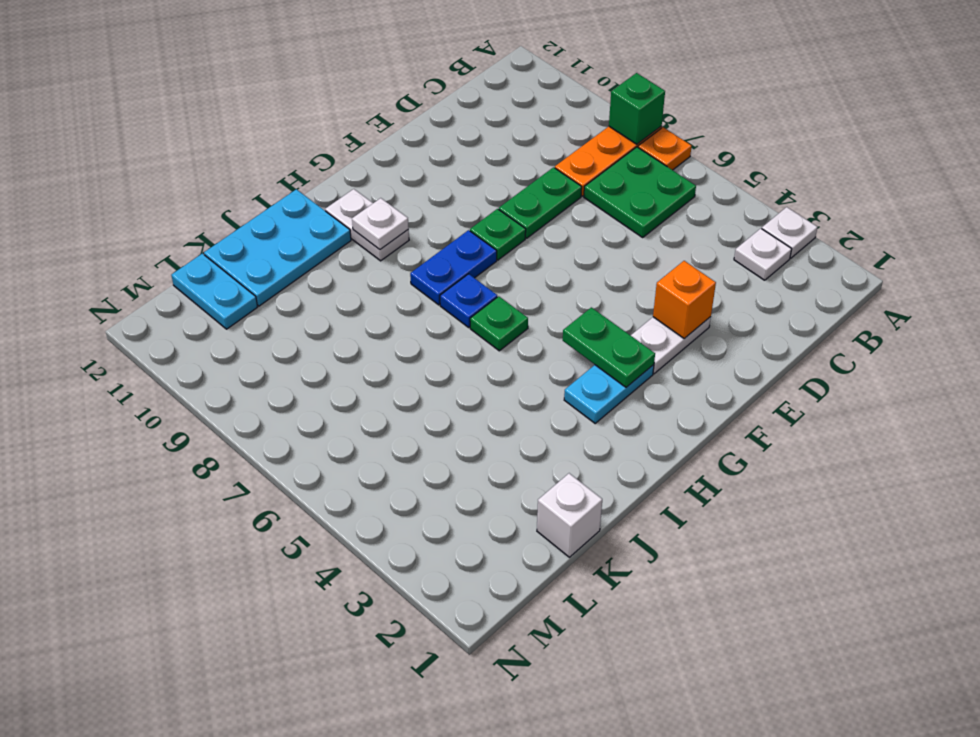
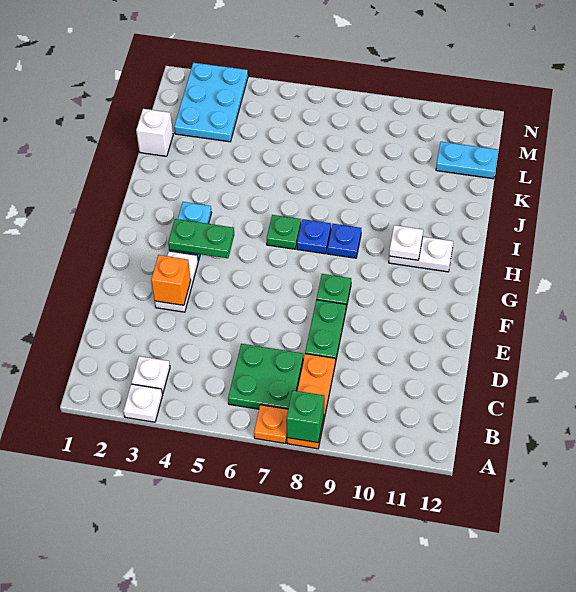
blue 1x2 plate [410,230,497,305] -> blue 1x1 plate [327,224,361,258]
cyan 2x3 plate [204,189,351,306] -> cyan 2x3 plate moved to [174,63,248,142]

